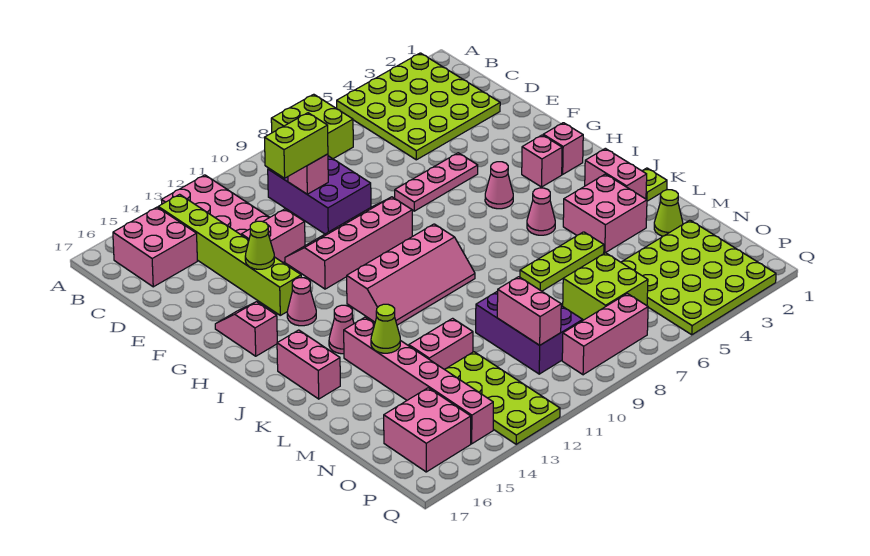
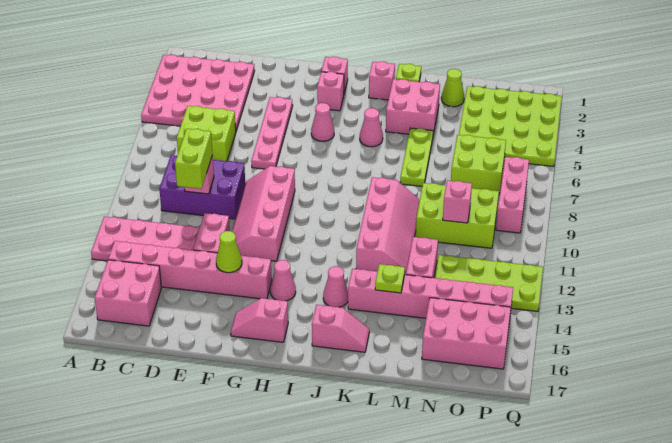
lime 4x4 plate [337,53,500,160] -> pink 4x4 plate [141,55,255,131]
lime 2x2 brick [271,94,353,159] -> lime 2x2 brick moved to [177,106,236,161]
lime 1x6 brick [158,194,301,315] -> pink 1x6 brick [108,241,272,299]
pink 1x3 plate [395,153,478,211] -> pink 1x4 plate [251,97,293,169]
pink 2x4 slope [347,224,475,325] -> pink 2x4 slope moved to [356,177,420,275]
pink 1x2 brick [585,148,647,199] -> pink 1x1 brick [369,61,395,100]
pink 1x2 brick [277,330,340,399] -> pink 1x2 slope [312,305,369,352]
lime 1x1 cone [371,304,400,353] -> lime 1x1 plate [375,264,405,293]
purple 2x3 brick [476,291,583,374] -> lime 2x3 brick [416,183,499,248]
pink 1x2 brick [497,277,561,345] -> pink 1x1 brick [443,180,472,223]
pink 2x2 brick [384,388,471,472] -> pink 2x3 brick [422,298,511,369]

